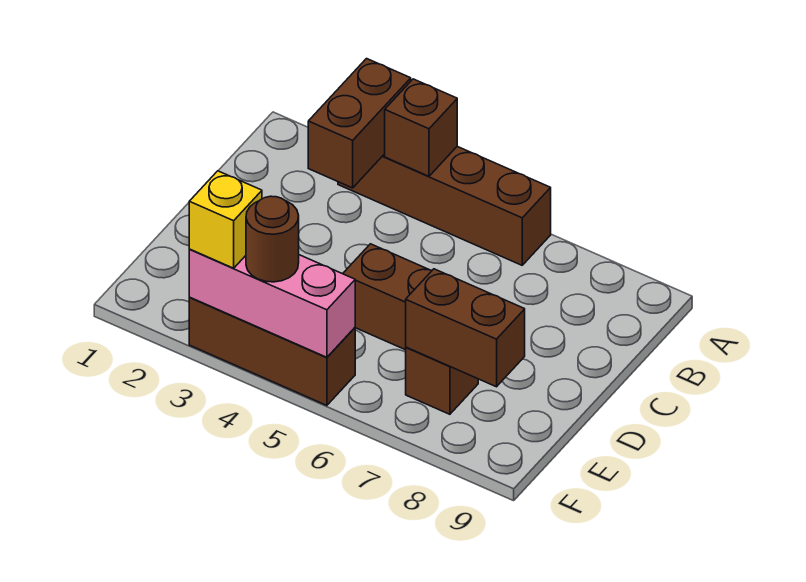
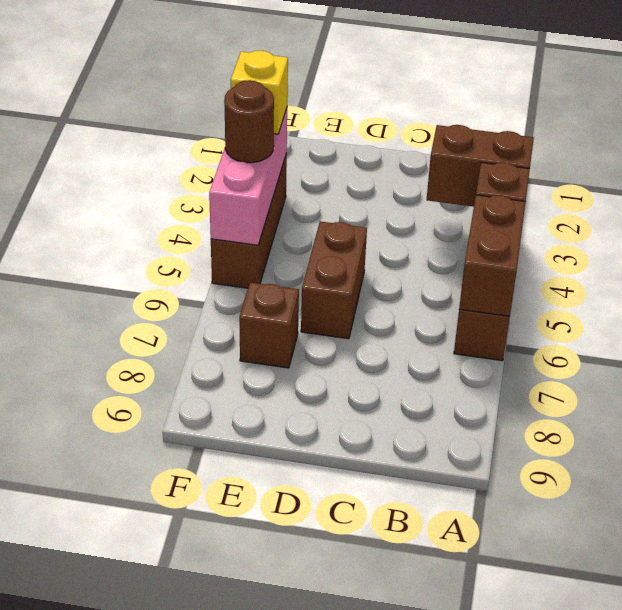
brown 1x2 brick [406,269,525,387] -> brown 1x2 brick moved to [459,195,526,316]

